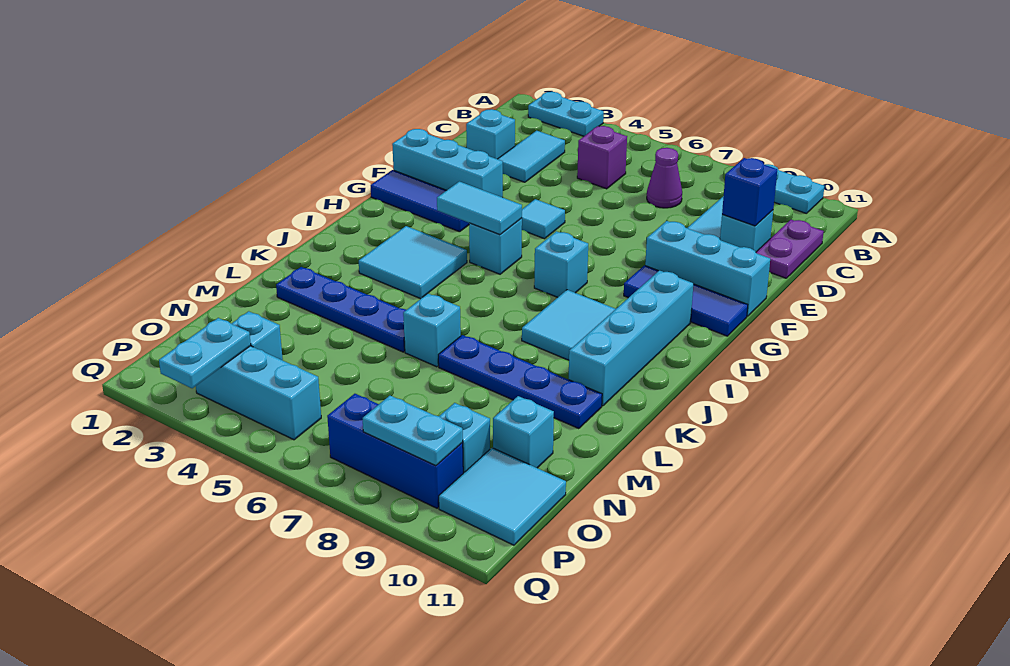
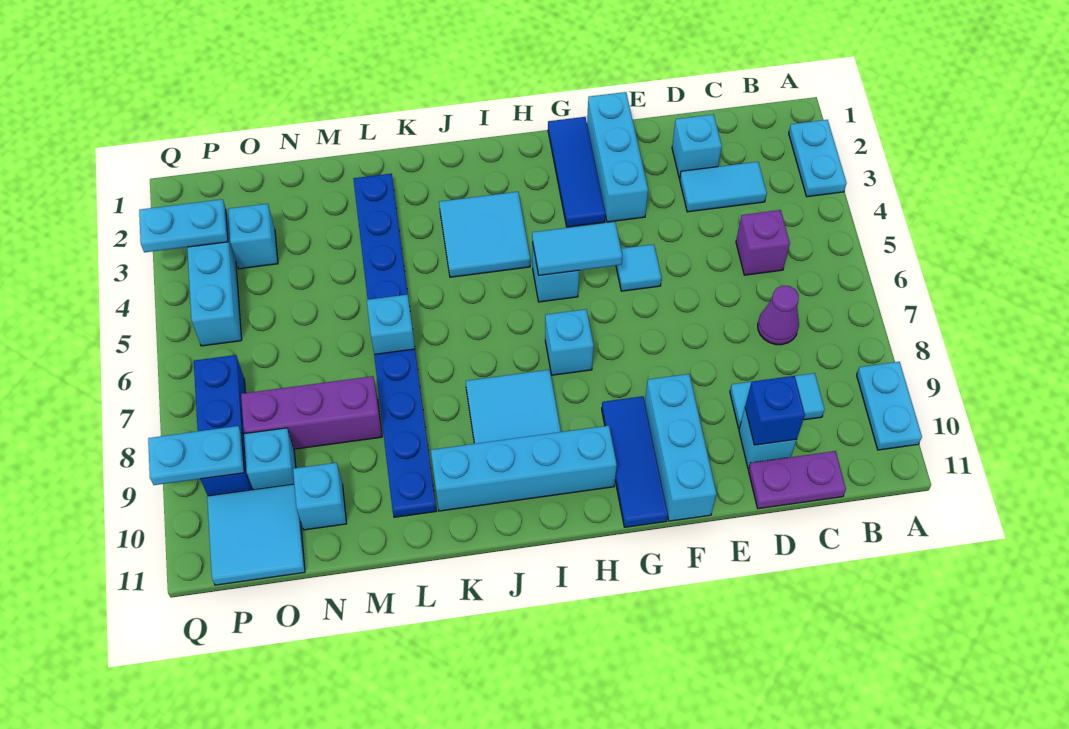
cyan 1x2 tile [437,181,522,235] -> cyan 1x2 tile turned to [532,222,622,275]
none -> purple 1x3 brick [241,376,382,449]
cyan 1x2 plate [363,396,463,466] -> cyan 1x2 plate turned to [148,426,244,485]

